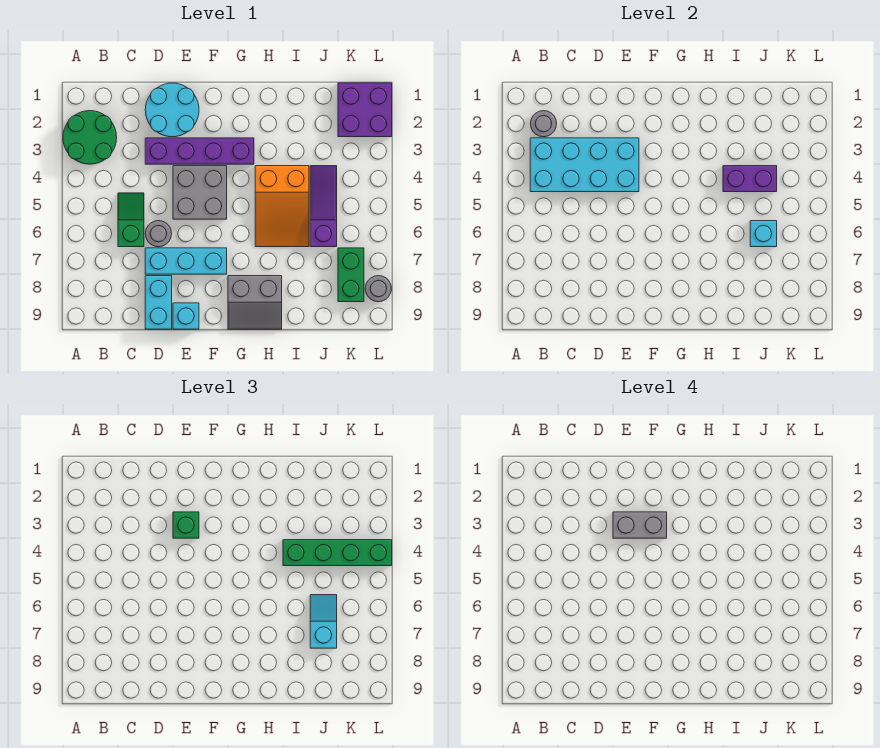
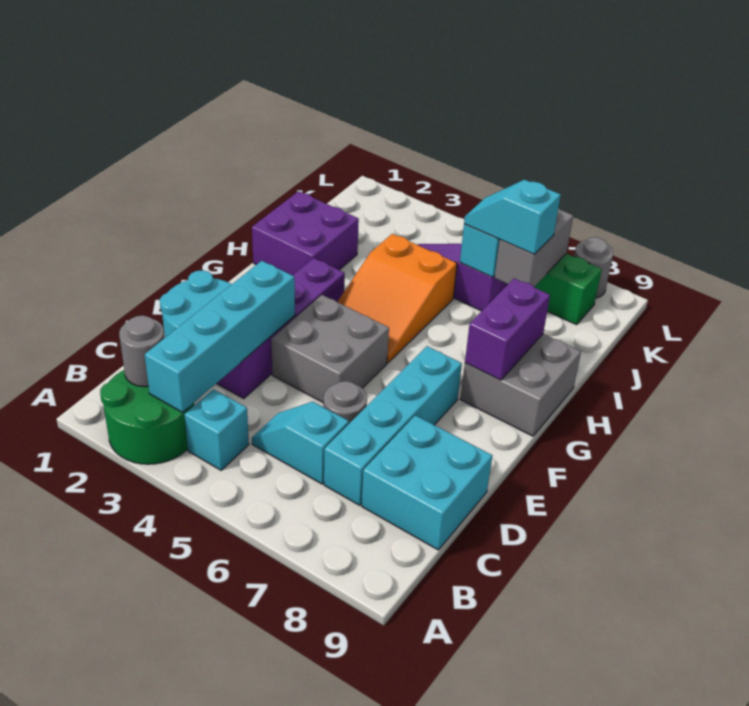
cyan 2x4 brick [530,138,639,192] -> cyan 1x4 brick [145,261,295,412]
green 1x2 slope [118,193,144,247] -> cyan 1x2 slope [252,402,349,484]
cyan 1x3 brick [145,248,227,274] -> cyan 1x4 brick [324,346,462,505]
cyan 1x2 brick [145,276,172,329] -> cyan 2x2 brick [362,415,492,550]
green 1x1 brick [173,512,199,538] -> none
grey 1x2 brick [613,512,667,538] -> grey 1x2 brick moved to [494,208,573,287]
cyan 1x1 brick [173,303,199,329] -> cyan 1x1 brick moved to [184,389,249,470]
grey 2x2 slope [228,276,282,329] -> grey 2x2 brick [460,334,581,436]
orange 2x3 slope [255,166,309,247] -> orange 2x3 slope turned to [338,234,457,363]
purple 1x2 brick [723,166,777,192] -> purple 1x2 brick moved to [465,279,550,380]
green 1x4 brick [283,540,392,566] -> none
purple 2x2 brick [338,83,392,137] -> purple 2x2 brick moved to [252,191,359,275]

